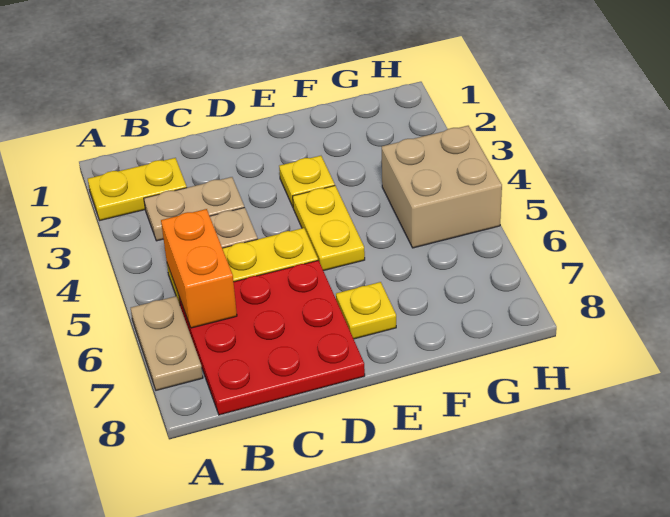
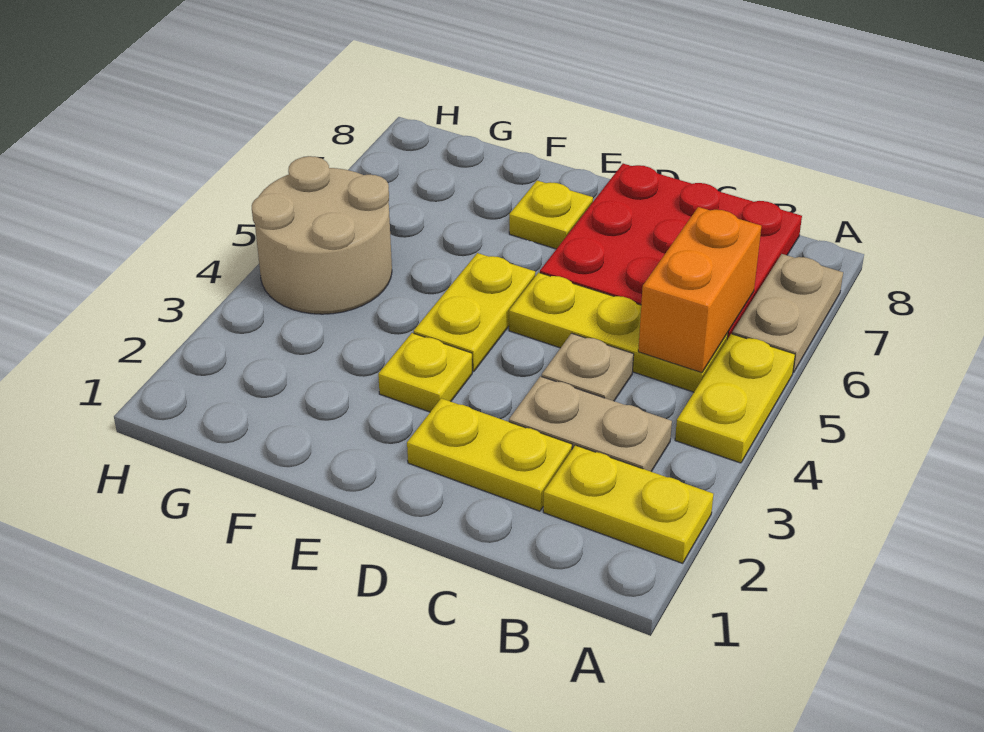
none -> yellow 1x2 plate [675,334,795,463]
none -> yellow 1x2 plate [407,398,572,511]
tan 2x2 brick [381,126,502,248] -> tan 2x2 round brick [252,156,392,314]

